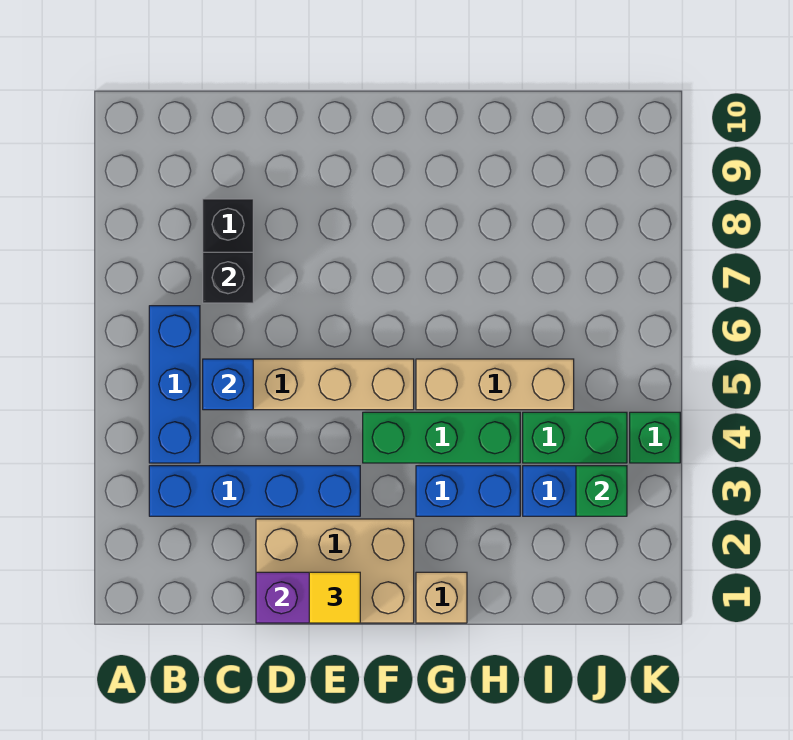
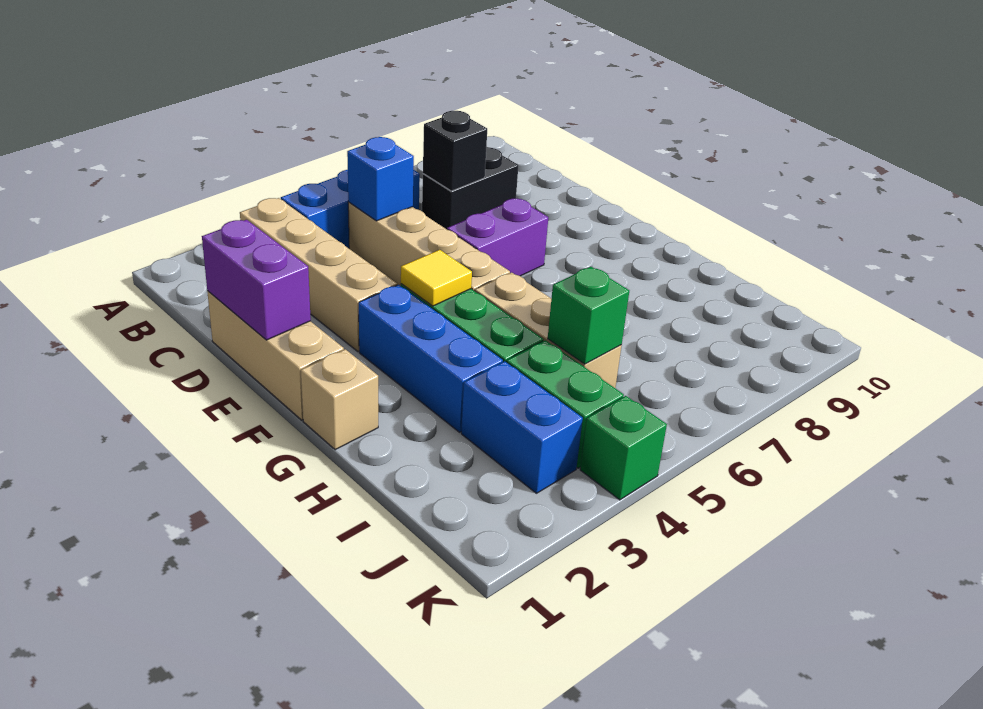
blue 1x4 brick [149,466,360,516] -> tan 1x4 brick [240,198,397,351]
tan 2x3 brick [256,519,414,623] -> tan 1x3 brick [207,291,344,420]
yellow 1x1 tile [309,572,360,623] -> yellow 1x1 tile moved to [401,250,472,306]
none -> purple 1x2 brick [447,199,548,276]
blue 1x2 brick [416,466,520,516] -> blue 1x3 brick [359,285,503,432]
green 1x1 brick [576,466,627,516] -> green 1x1 brick moved to [548,267,629,364]

